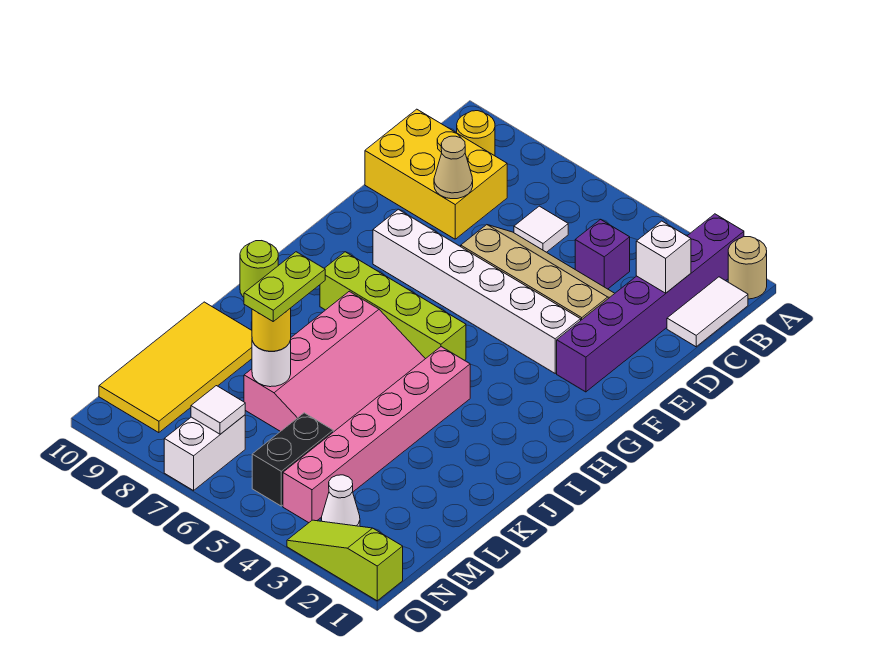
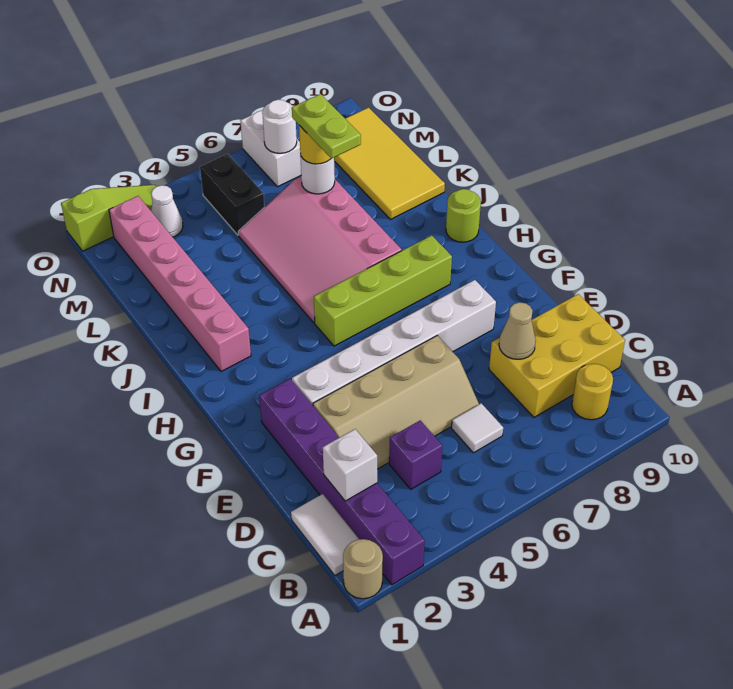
pink 1x6 brick [283,347,470,523] -> pink 1x6 brick moved to [109,196,251,372]
white 1x1 tile [191,386,245,434] -> white 1x1 round brick [262,100,297,153]

